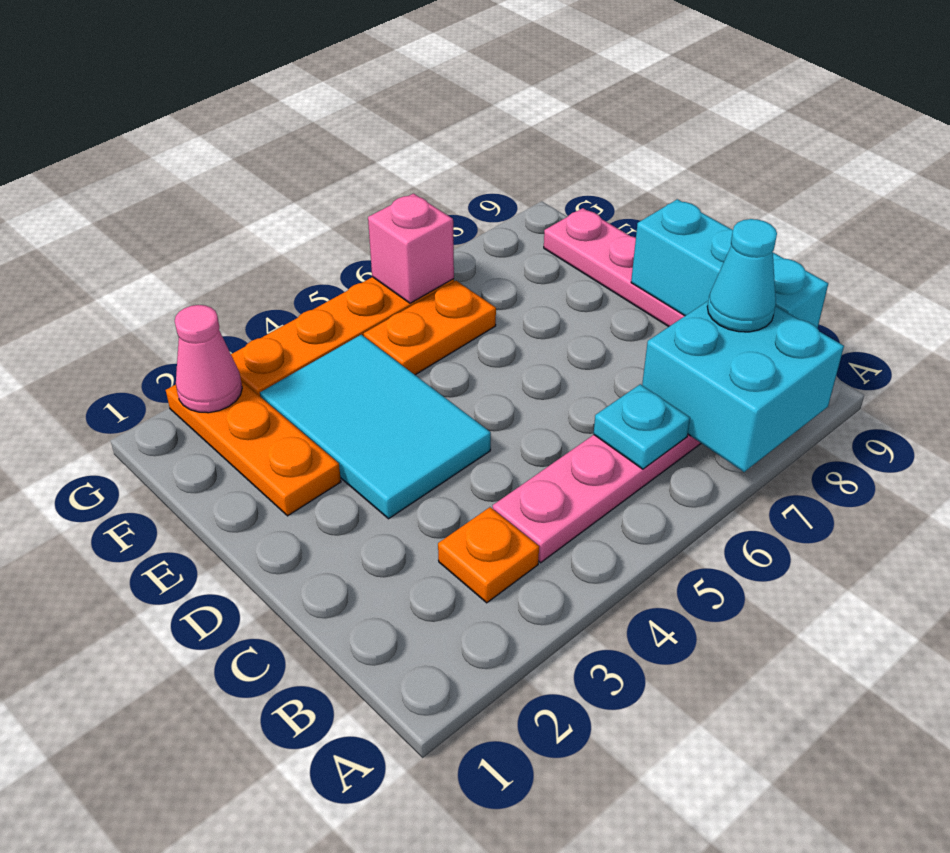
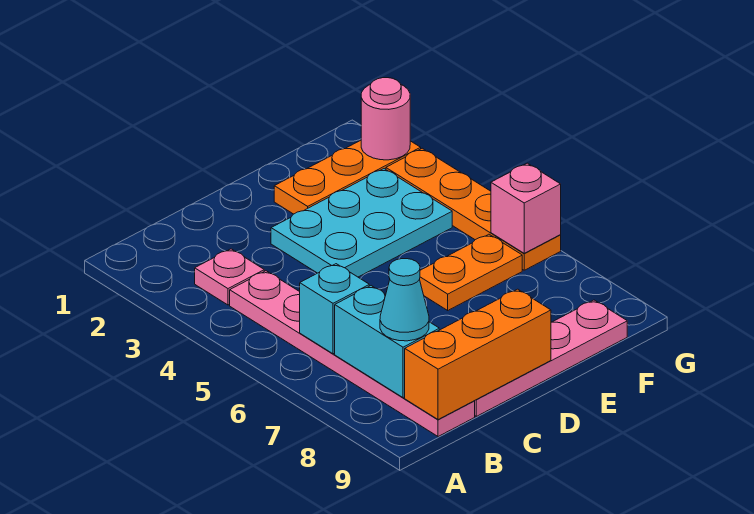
cyan 2x2 brick [642,301,844,472] -> cyan 1x2 brick [335,286,439,398]
orange 1x1 plate [438,507,539,603] -> pink 1x1 plate [195,249,264,305]
cyan 1x1 plate [594,384,690,469] -> cyan 1x1 brick [300,264,369,354]
cyan 1x3 brick [631,199,828,329] -> orange 1x3 brick [405,289,551,420]
cyan 2x3 tile [260,335,491,519] -> cyan 2x3 plate [271,169,452,277]
orange 1x2 plate [364,281,496,375] -> orange 1x2 plate turned to [420,234,522,310]
pink 1x1 cone [175,305,242,413] -> pink 1x1 round brick [361,78,410,160]

